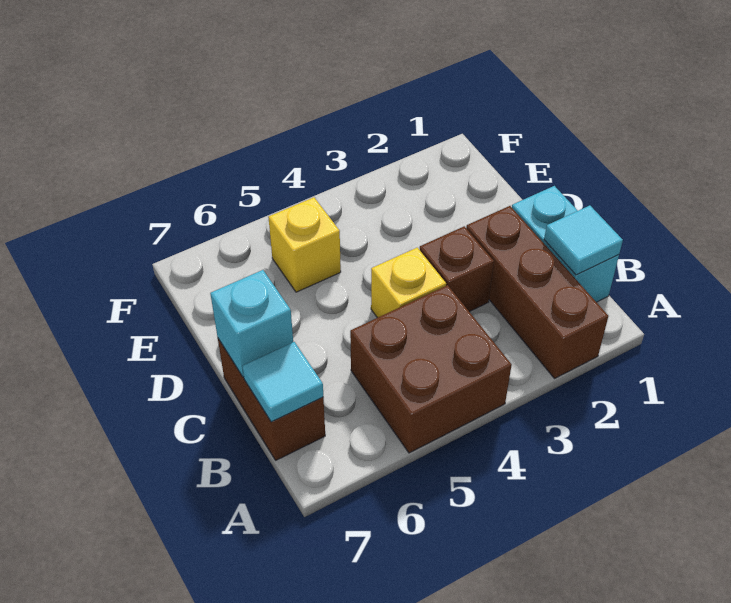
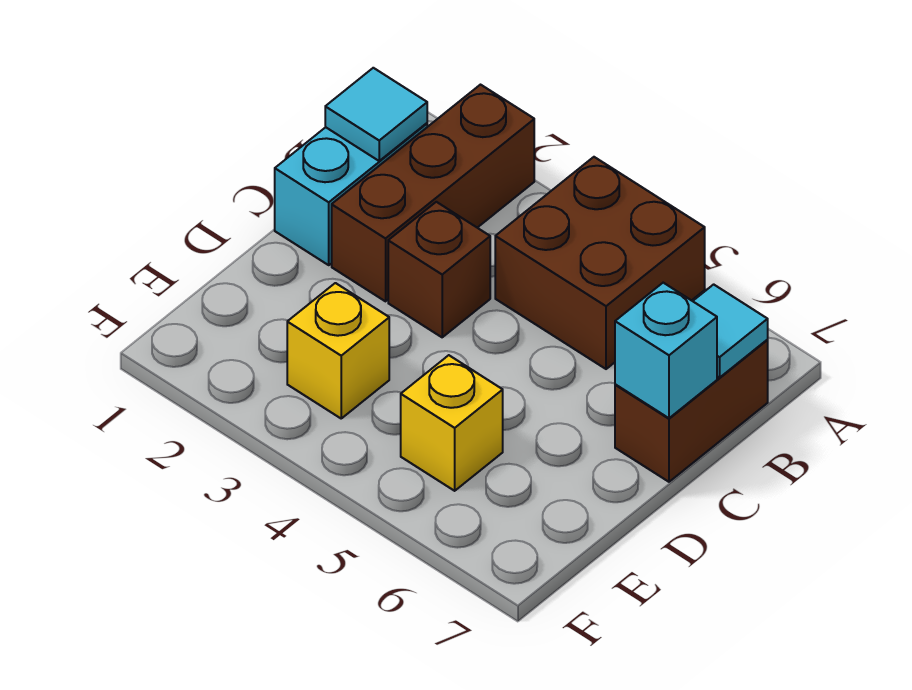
yellow 1x1 brick [371,248,446,318] -> yellow 1x1 brick moved to [287,283,389,418]

